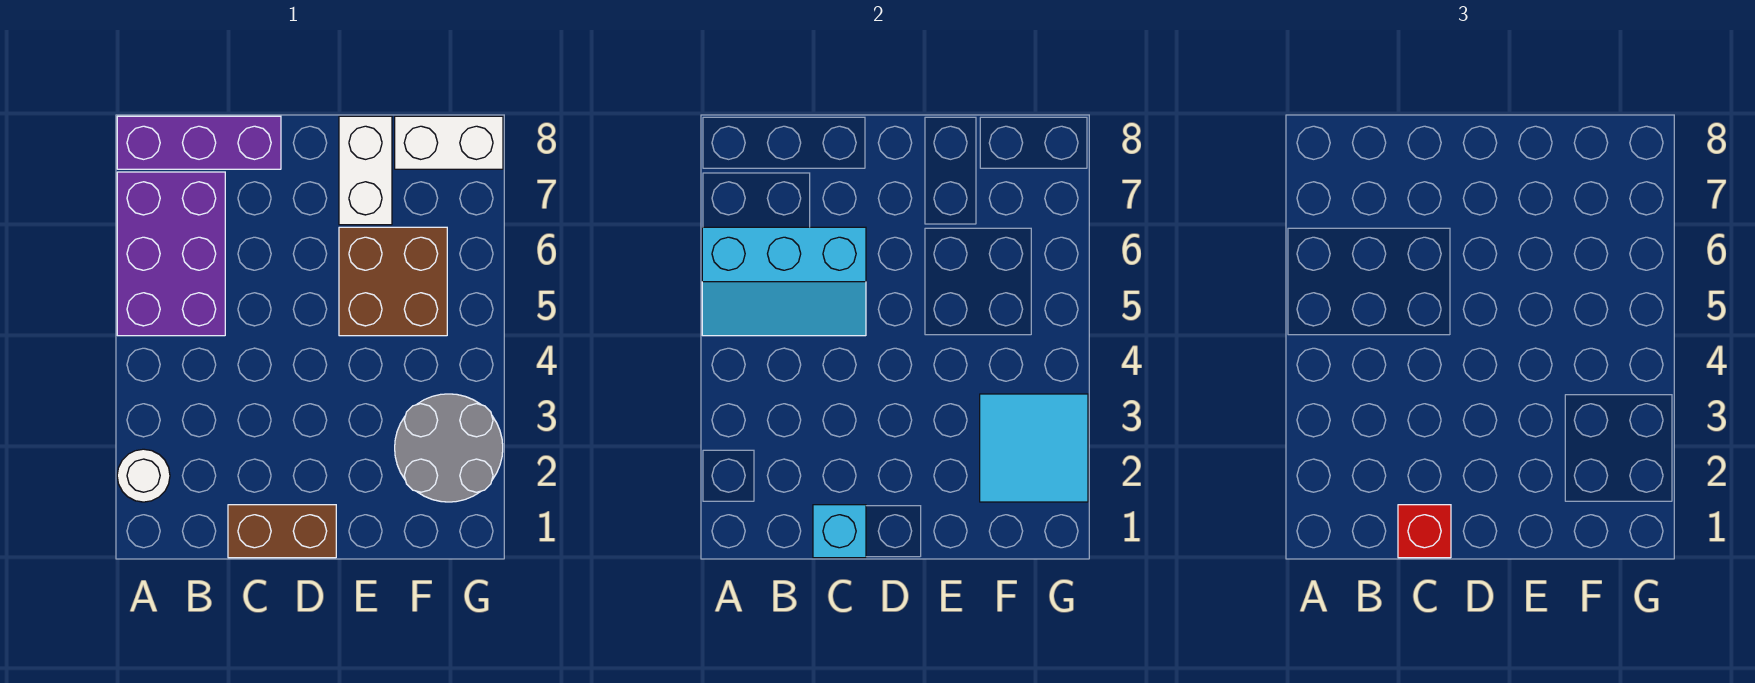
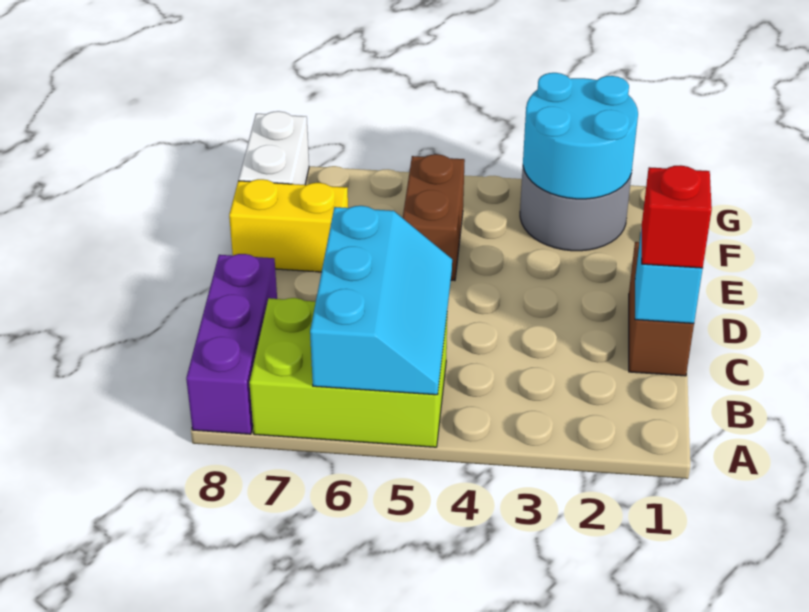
white 1x1 round brick [117,449,170,502] -> none
purple 2x3 brick [117,172,225,336] -> lime 2x3 brick [249,298,447,447]
brown 2x2 brick [339,227,447,336] -> brown 1x2 brick [403,154,465,281]
white 1x2 brick [339,116,392,225] -> yellow 1x2 brick [229,179,348,272]
cyan 2x2 tile [980,394,1088,502] -> cyan 2x2 round brick [523,73,638,199]

